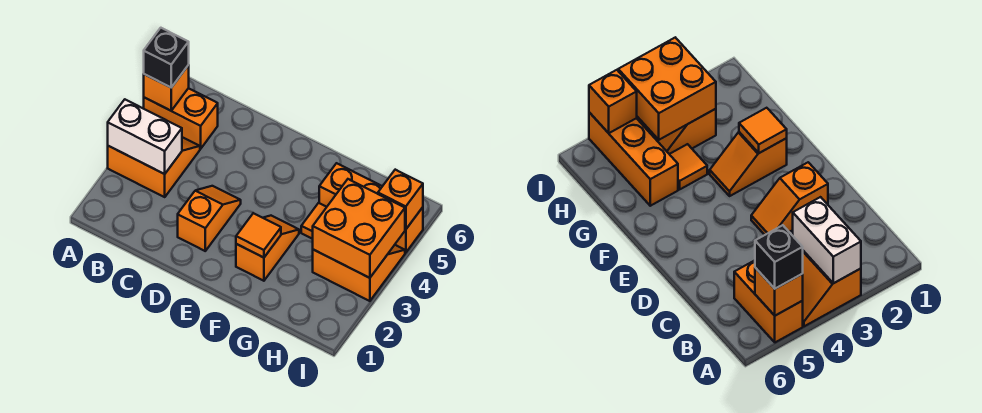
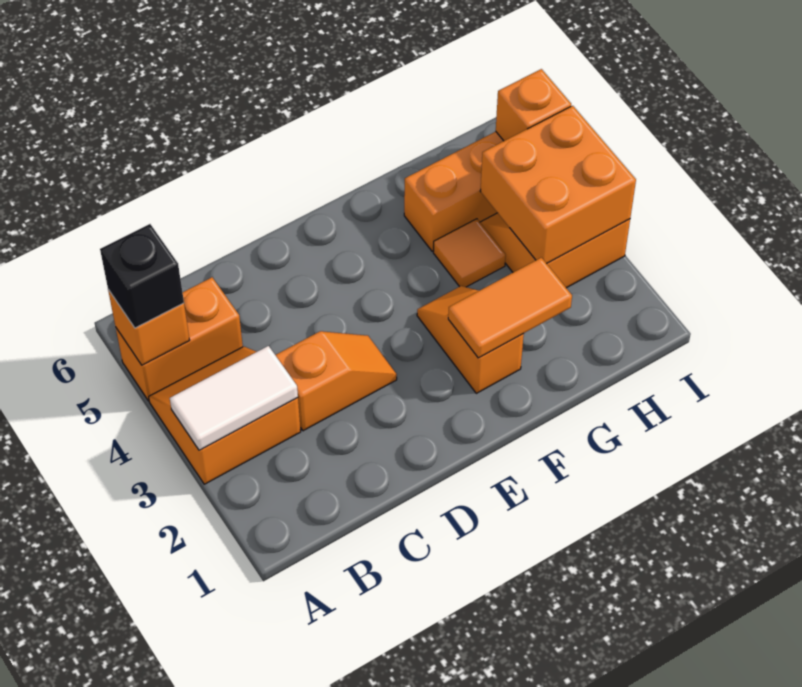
white 1x2 brick [108,100,182,174] -> white 1x2 tile [170,346,298,450]
orange 1x2 slope [178,186,241,251] -> orange 1x2 slope turned to [276,331,397,431]
orange 1x1 tile [236,213,281,258] -> orange 1x2 tile [448,258,572,358]

